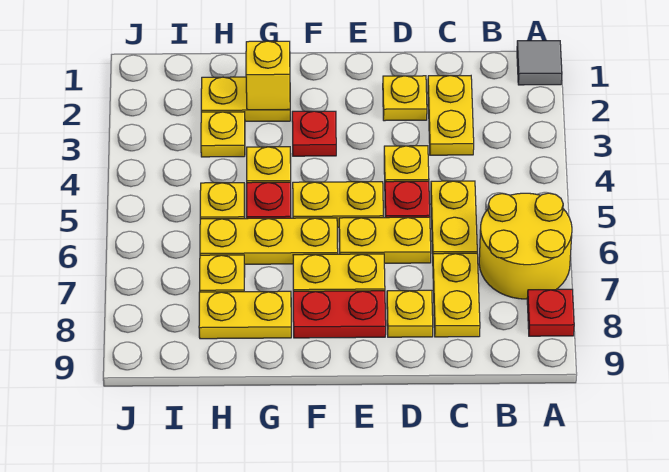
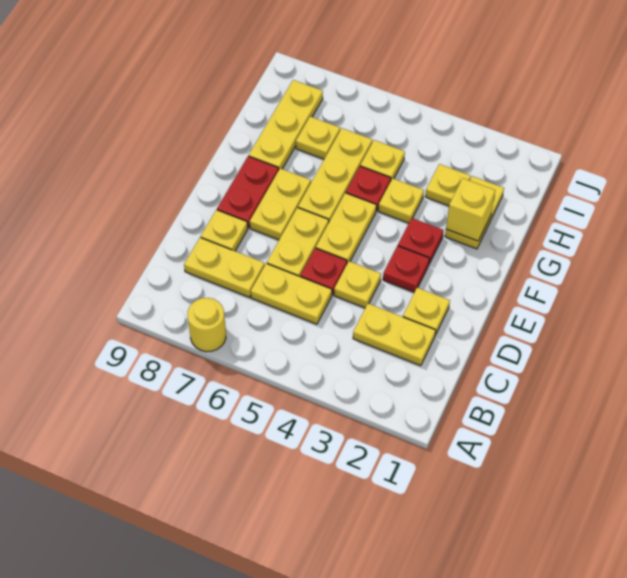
grey 1x1 tile [517,41,562,85] -> none
yellow 2x2 round brick [479,193,572,299] -> yellow 1x1 round brick [188,298,226,352]
red 1x1 plate [527,289,574,336] -> red 1x1 plate moved to [383,246,430,292]
yellow 1x2 plate [199,291,291,339] -> yellow 1x3 plate [249,80,323,169]

